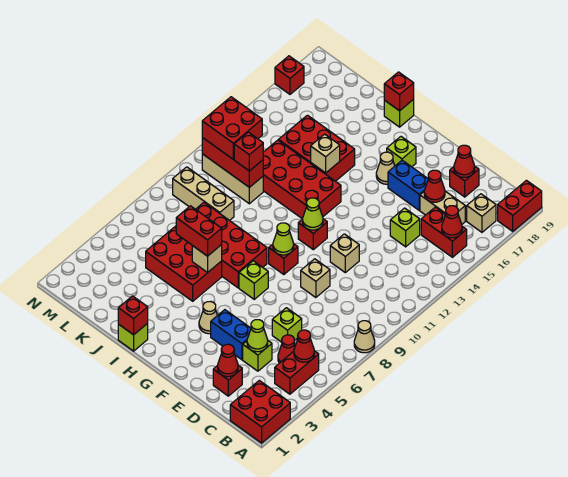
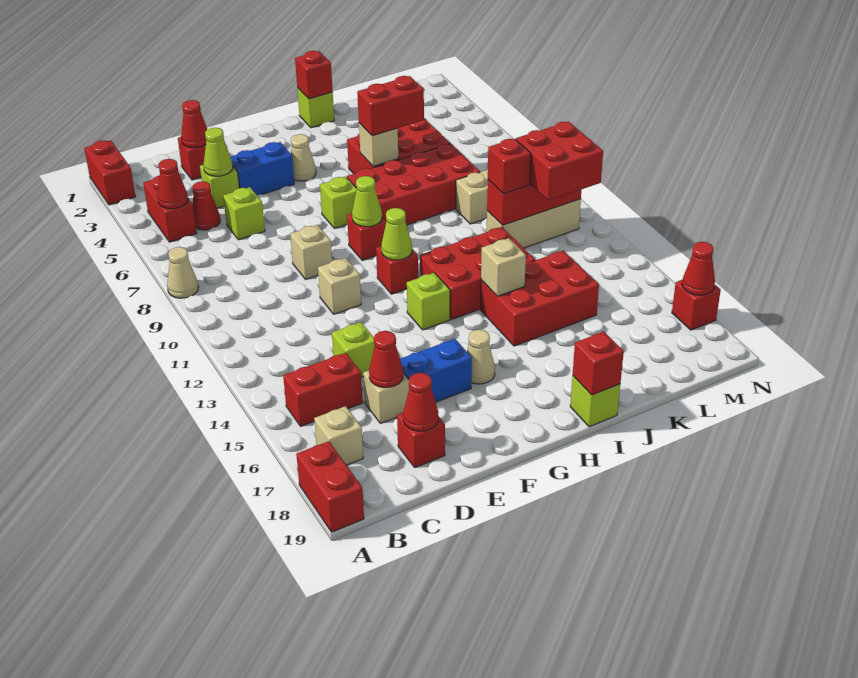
red 2x2 brick [230,380,290,443] -> red 1x2 brick [84,140,136,205]
red 1x1 cone [442,206,462,238] -> red 1x1 cone moved to [682,242,715,295]
tan 1x2 brick [420,191,465,224] -> tan 1x1 brick [363,370,410,423]
lime 1x1 brick [387,137,416,167] -> lime 1x1 brick moved to [407,273,450,330]
red 2x4 brick [263,140,341,219] -> red 2x3 brick [420,227,535,320]

